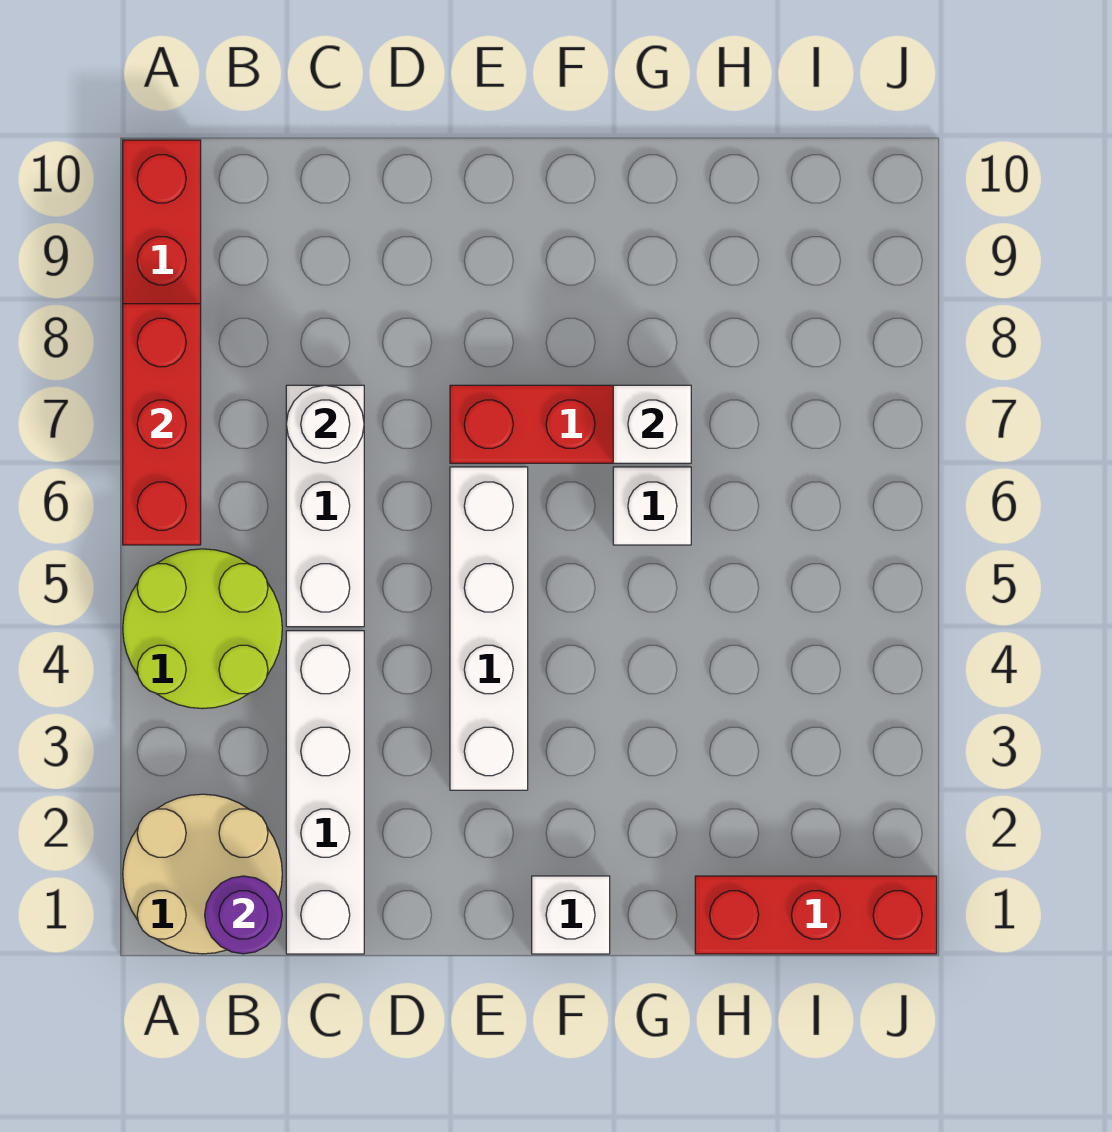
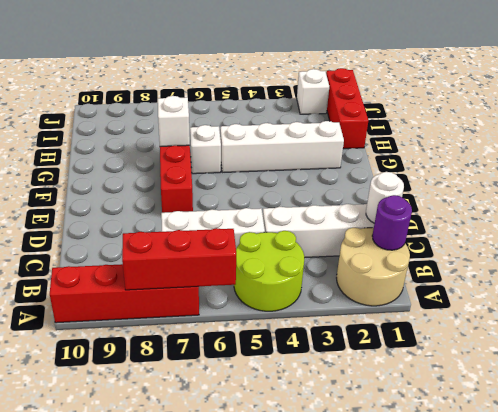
white 1x1 round brick [286,385,364,463] -> white 1x1 round brick moved to [366,172,404,223]
white 1x4 brick [450,467,528,790] -> white 1x4 brick moved to [220,121,344,172]
white 1x1 brick [532,876,610,954] -> white 1x1 brick moved to [297,69,329,114]

